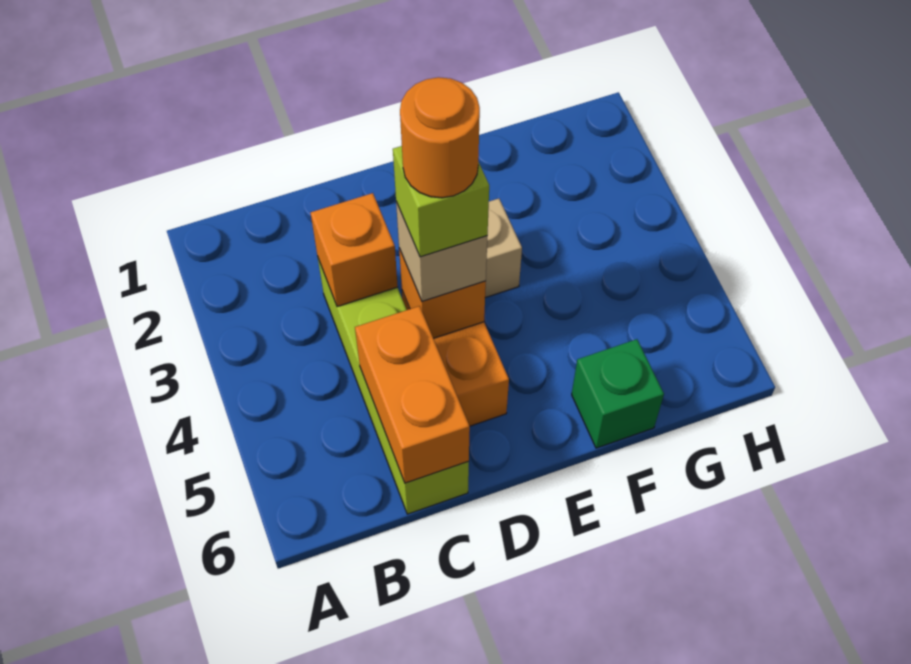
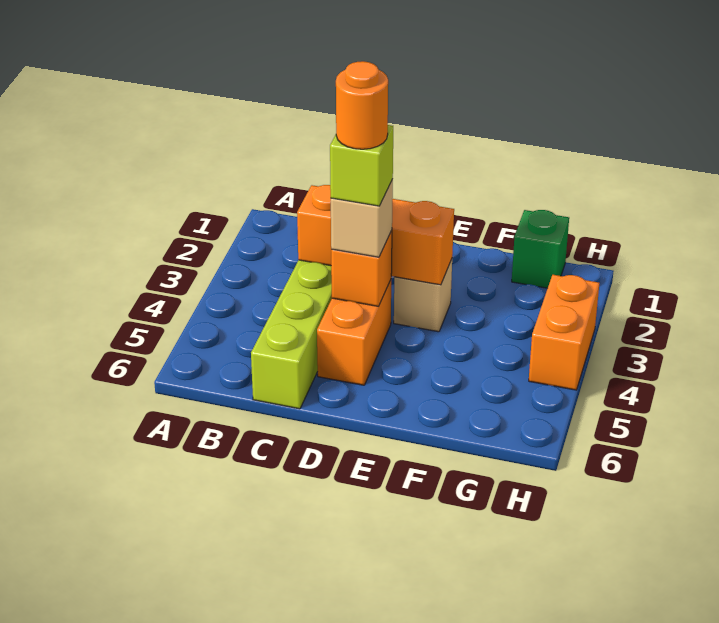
orange 1x1 brick [311,193,398,307] -> orange 1x3 brick [297,185,454,285]
orange 1x2 brick [355,306,470,483] -> orange 1x2 brick moved to [529,275,599,390]
green 1x1 brick [572,339,664,448] -> green 1x1 brick moved to [512,210,569,288]

